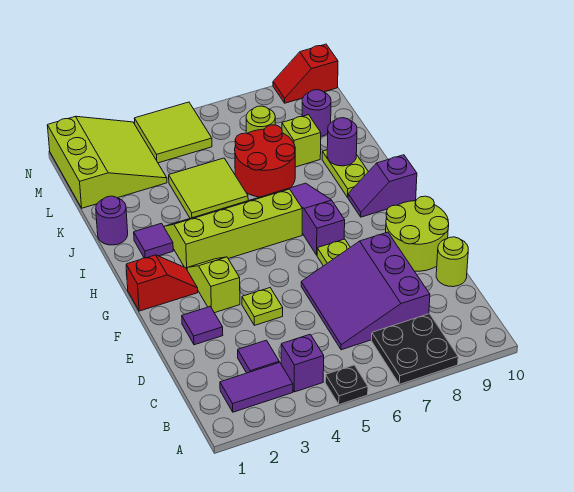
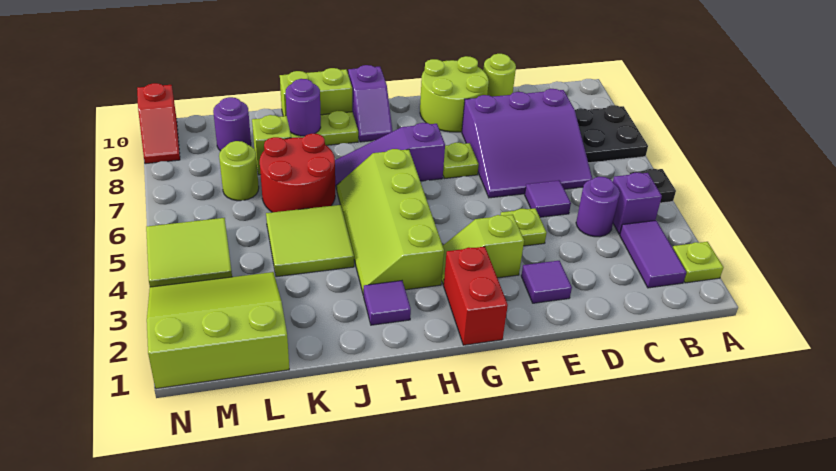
none -> lime 1x1 plate [673,242,723,283]
purple 1x1 tile [238,340,279,373] -> purple 1x1 tile moved to [525,180,571,217]
red 1x2 slope [126,255,198,311] -> red 1x2 brick [444,247,508,345]
none -> lime 1x2 brick [280,68,352,116]
purple 1x1 round brick [96,196,128,245] -> purple 1x1 round brick moved to [576,177,620,237]

